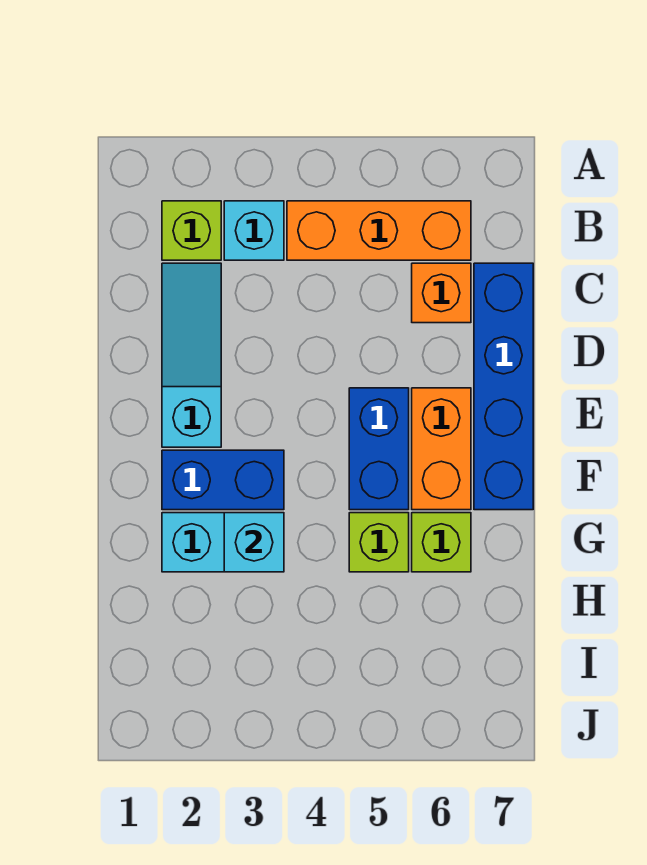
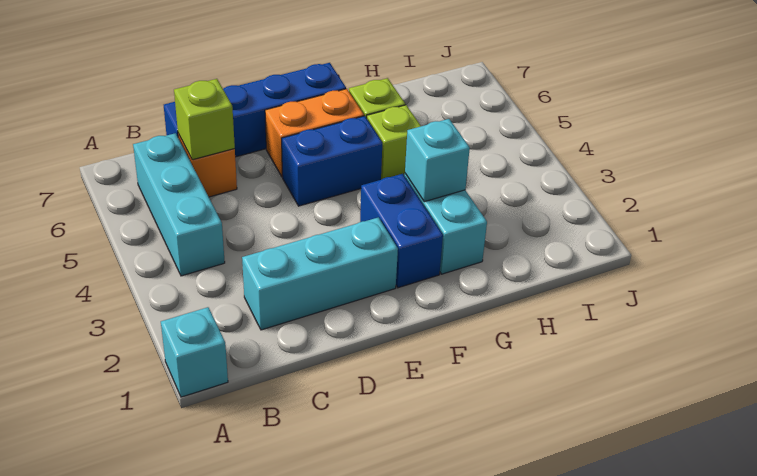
lime 1x1 brick [162,201,221,260] -> lime 1x1 brick moved to [174,79,235,160]
cyan 1x1 brick [224,201,284,260] -> cyan 1x1 brick moved to [161,307,228,397]
orange 1x3 brick [287,201,471,260] -> cyan 1x3 brick [133,133,225,276]
cyan 1x3 slope [162,263,221,447] -> cyan 1x3 brick [242,217,398,330]

